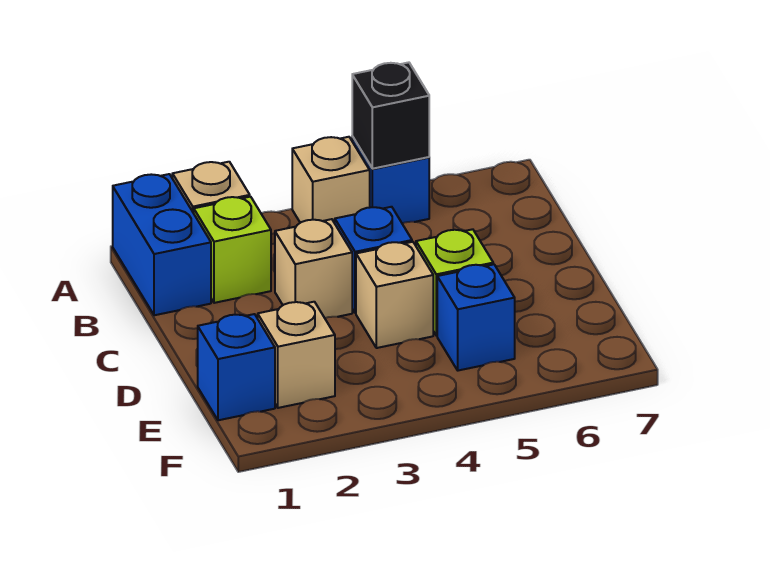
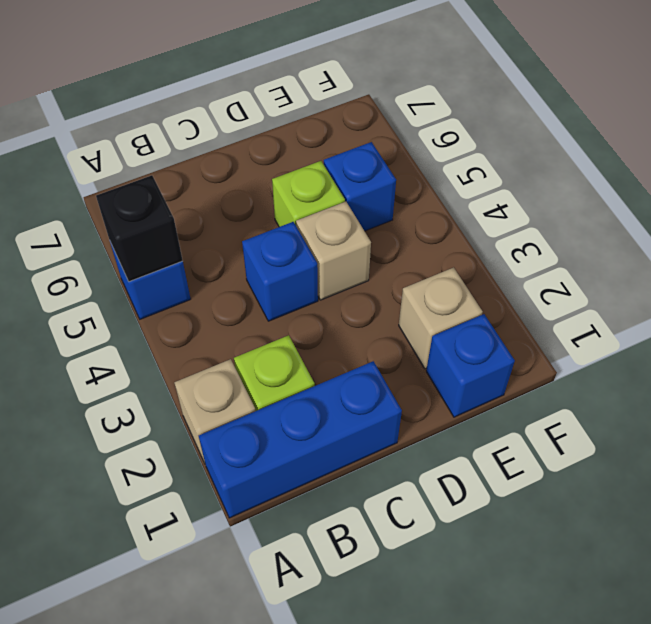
blue 1x2 brick [113,174,211,315] -> blue 1x3 brick [199,361,402,518]
tan 1x1 brick [292,137,370,223] -> none
tan 1x1 brick [275,219,352,318] -> none

